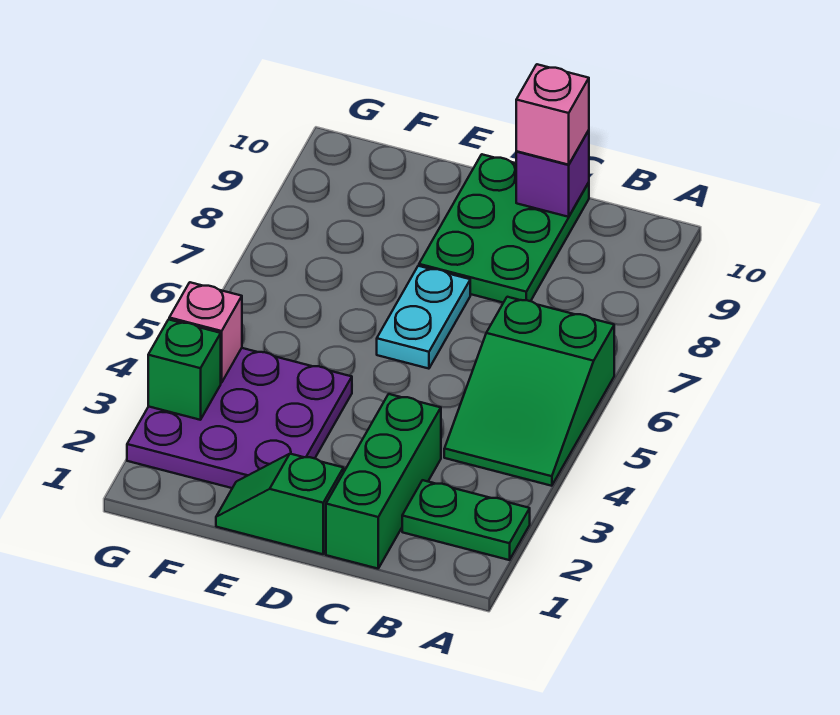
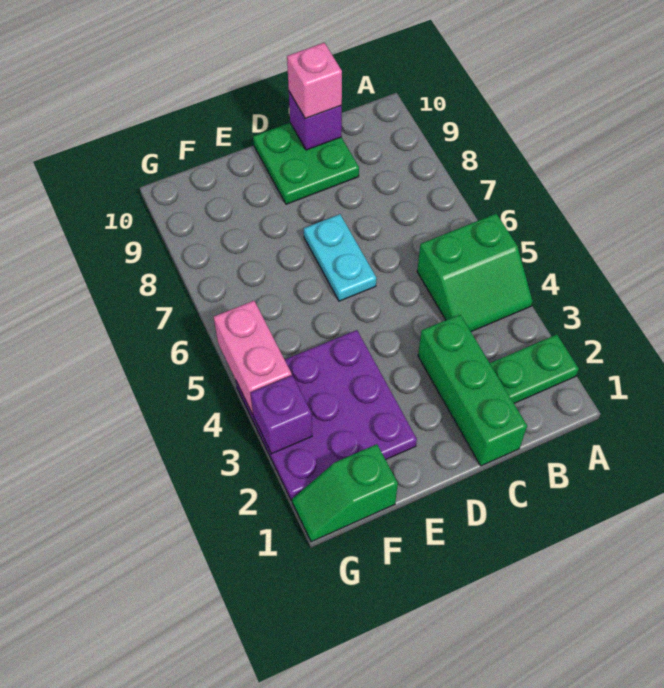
green 2x3 slope [444,297,614,486] -> green 2x2 slope [417,214,533,332]
green 2x3 plate [419,154,589,303] -> green 2x2 plate [253,123,359,204]
green 1x2 slope [216,454,344,554] -> green 1x2 slope moved to [292,444,398,542]
green 1x1 brick [148,319,221,420] -> purple 1x1 brick [251,376,312,454]
pink 1x1 brick [169,282,242,383] -> pink 1x2 brick [214,301,292,414]

